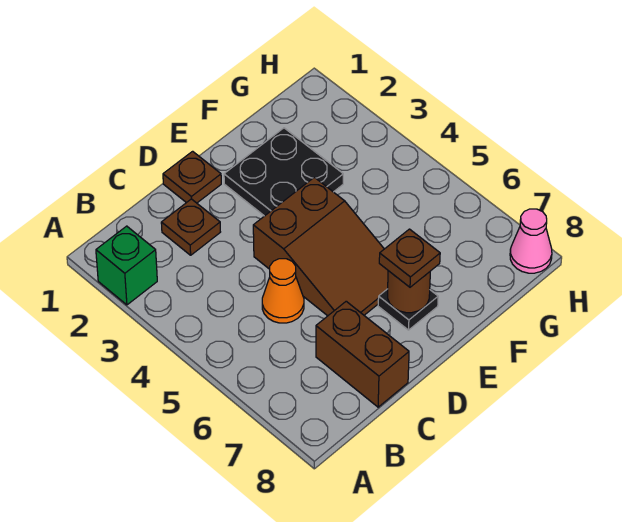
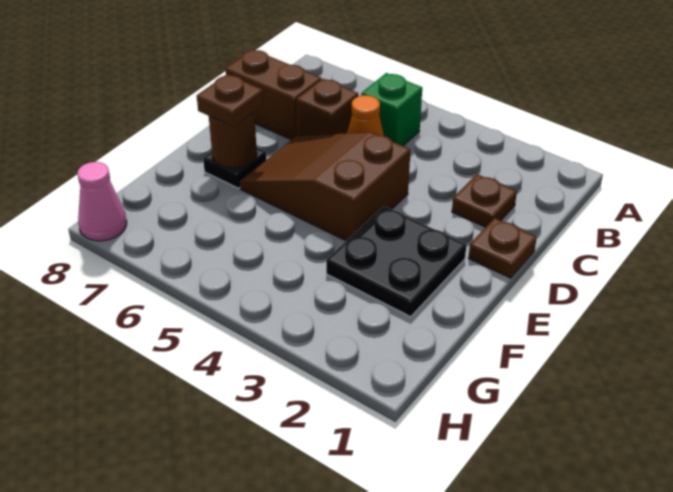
green 1x1 brick [96,226,157,305] -> green 1x1 brick moved to [361,73,422,146]
none -> brown 1x1 brick [297,79,358,136]

